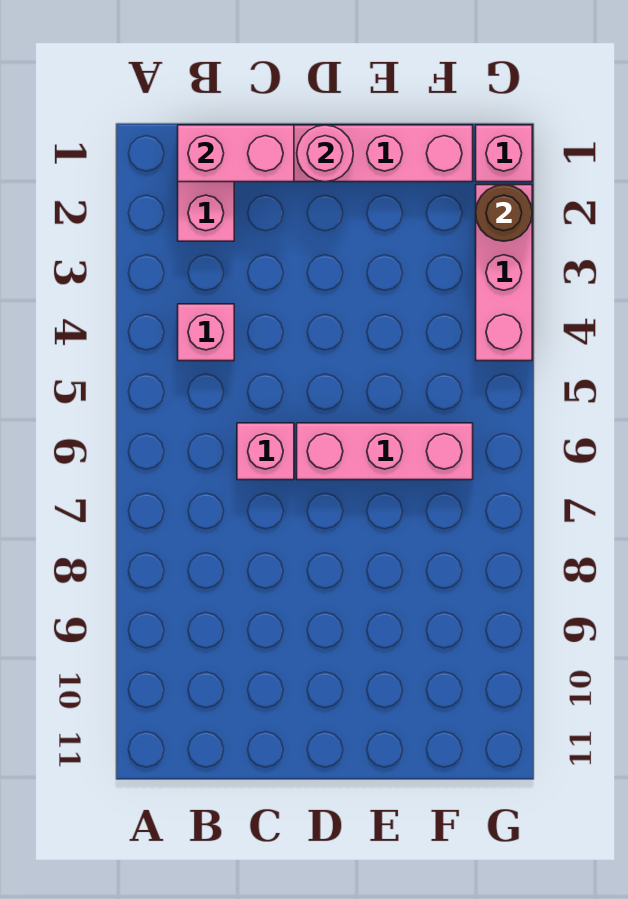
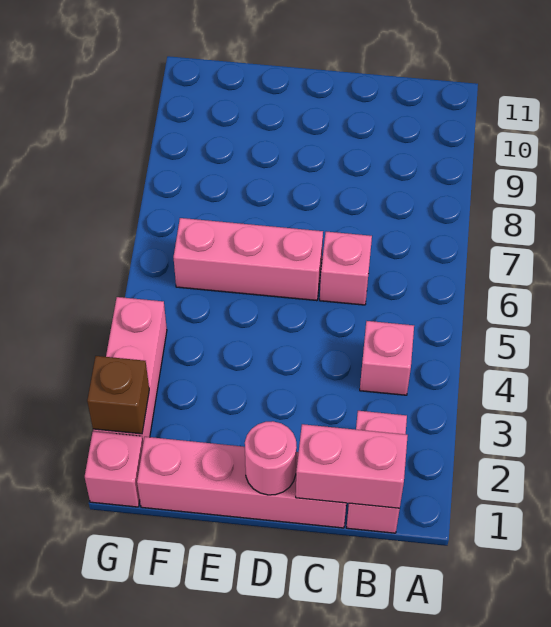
brown 1x1 round brick [476,185,532,241] -> brown 1x1 brick [87,356,149,434]

